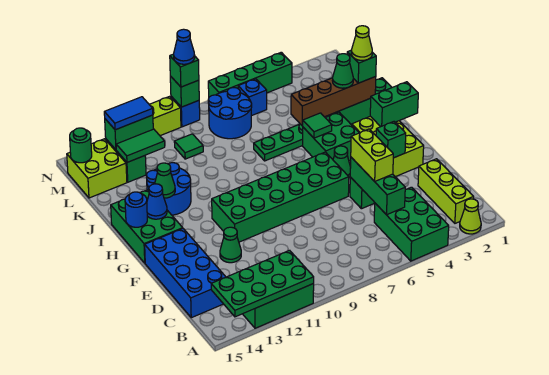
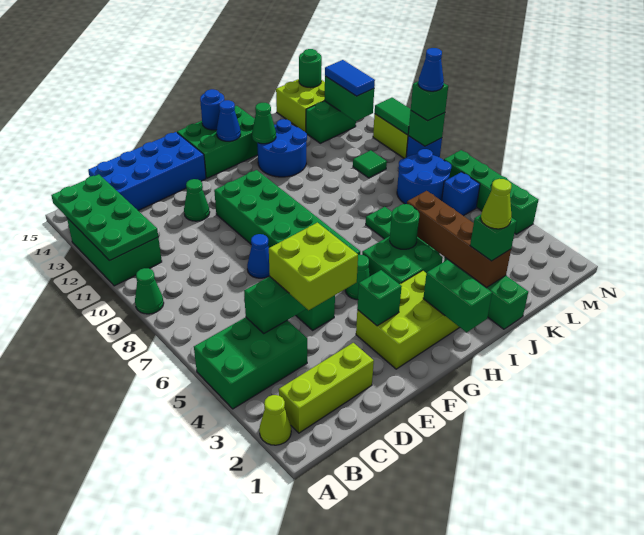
lime 1x2 brick [351,129,393,181] -> lime 2x2 brick [269,223,358,310]
none -> blue 1x1 cone [247,234,270,278]
green 1x1 tile [303,113,332,138] -> green 1x1 round brick [390,204,419,249]
green 1x1 cone [332,54,353,88] -> green 1x1 cone moved to [135,268,164,314]
green 1x2 tile [116,129,165,162] -> green 1x2 tile moved to [375,98,411,135]

